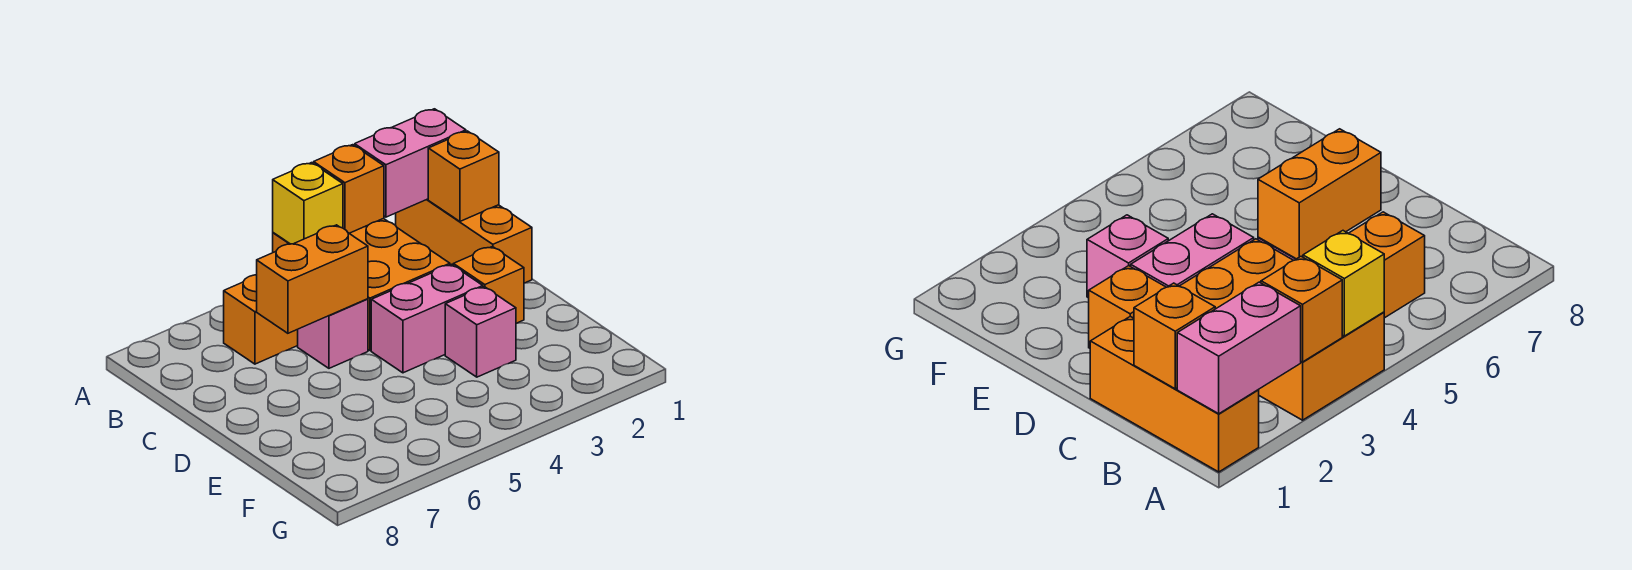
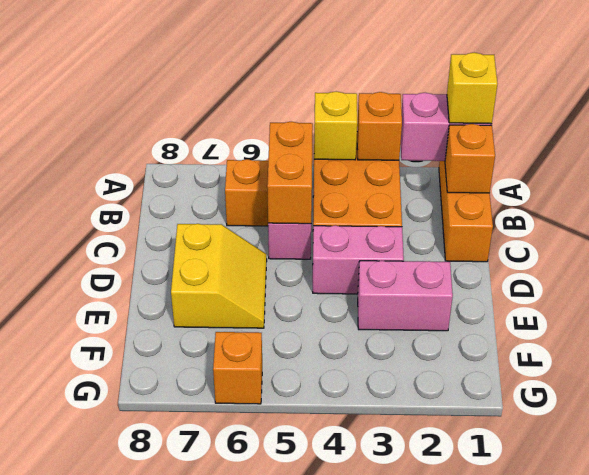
none -> yellow 1x1 brick [447,53,497,124]
orange 1x2 brick [257,225,368,333] -> orange 1x2 brick turned to [267,122,313,224]
orange 1x1 brick [453,247,524,323] -> orange 1x1 brick moved to [213,332,262,404]
none -> yellow 2x2 slope [171,224,267,328]
pink 1x1 brick [445,287,516,377] -> pink 1x2 brick [358,261,453,331]

